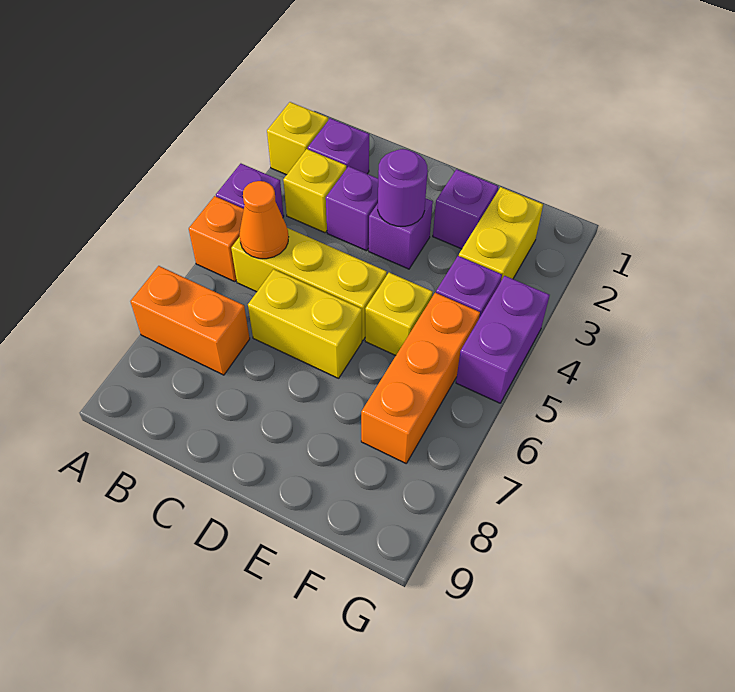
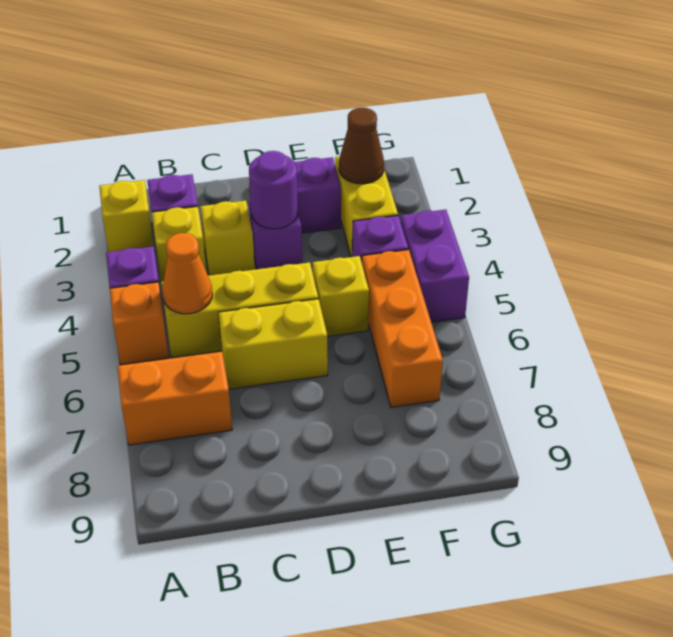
purple 1x1 brick [326,166,378,251] -> yellow 1x1 brick [200,201,255,275]
none -> brown 1x1 cone [339,108,384,184]

